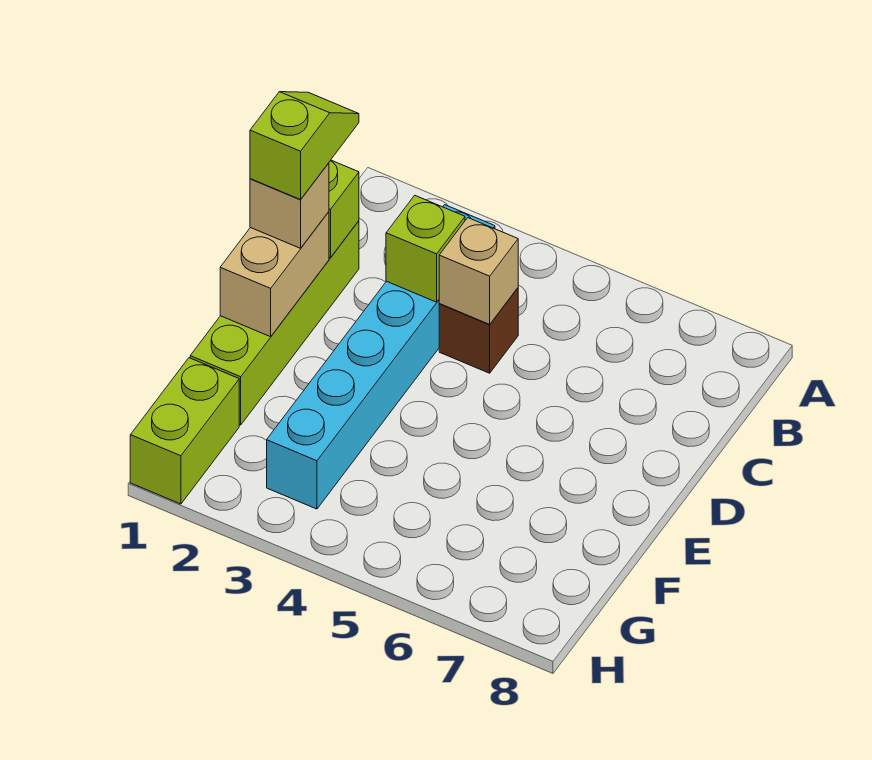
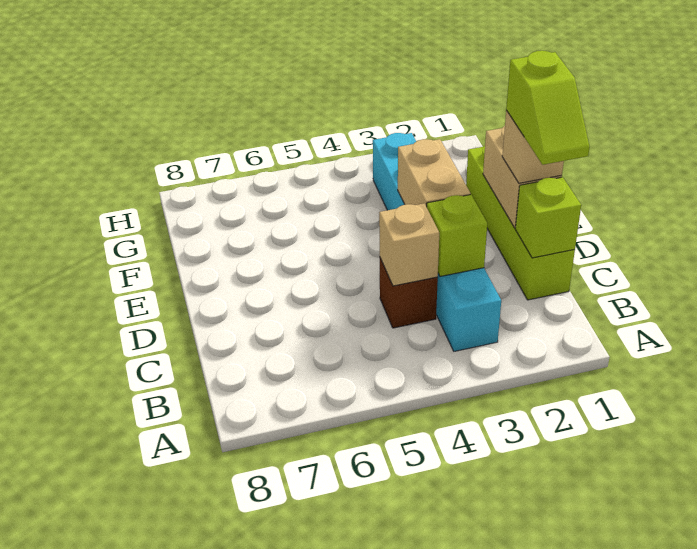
none -> tan 1x2 brick [398,139,471,207]
lime 1x2 brick [130,358,239,504] -> none

